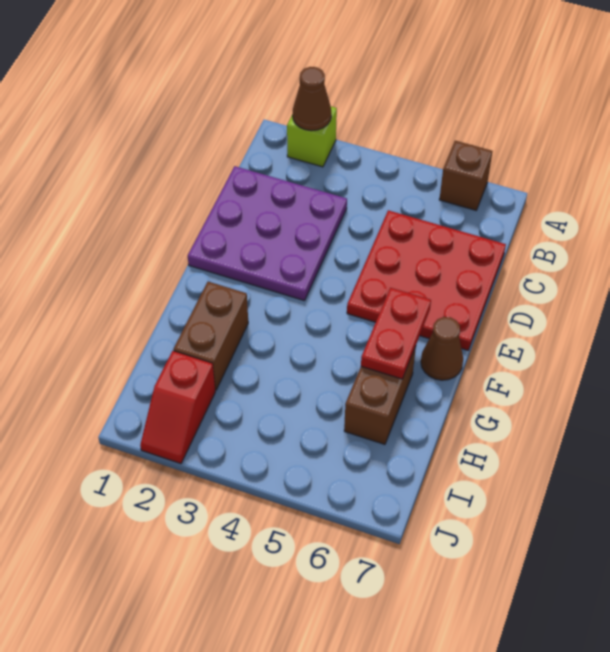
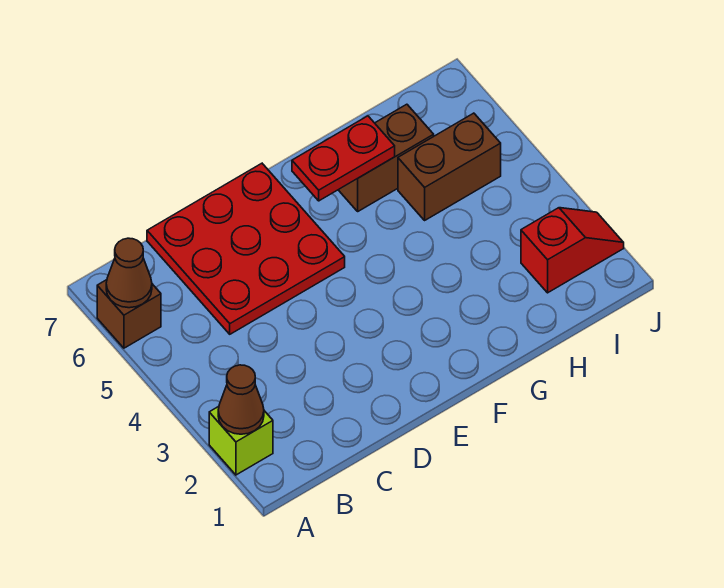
purple 3x3 plate [188,166,347,301] -> none
brown 1x1 cone [421,317,463,380] -> brown 1x1 cone moved to [106,238,152,308]
brown 1x2 brick [173,282,248,390] -> brown 1x2 brick moved to [398,113,501,220]

